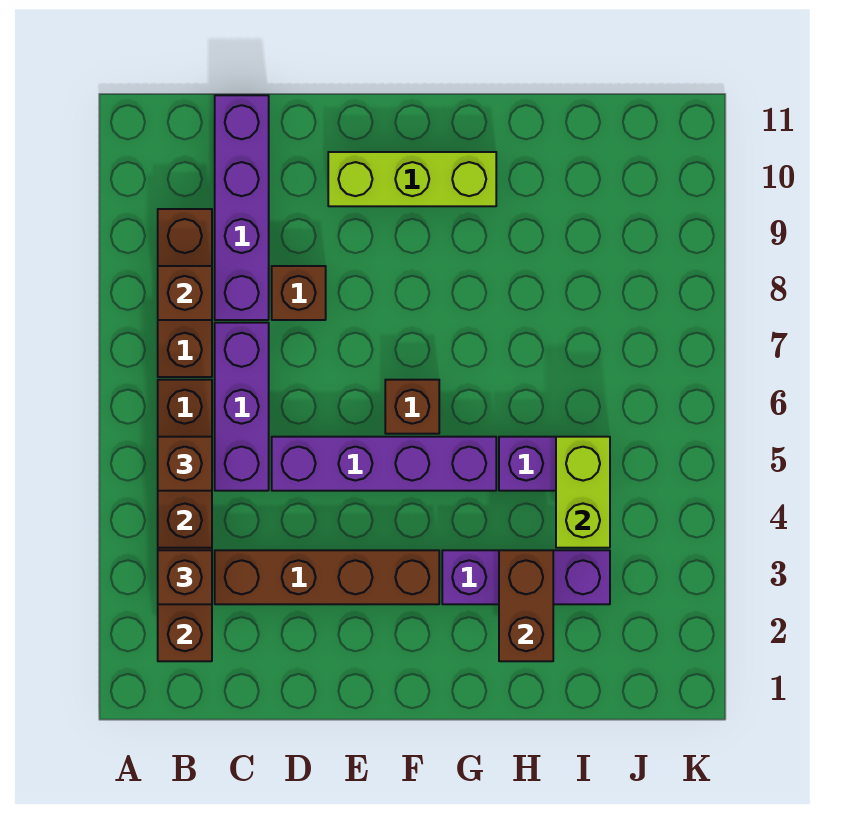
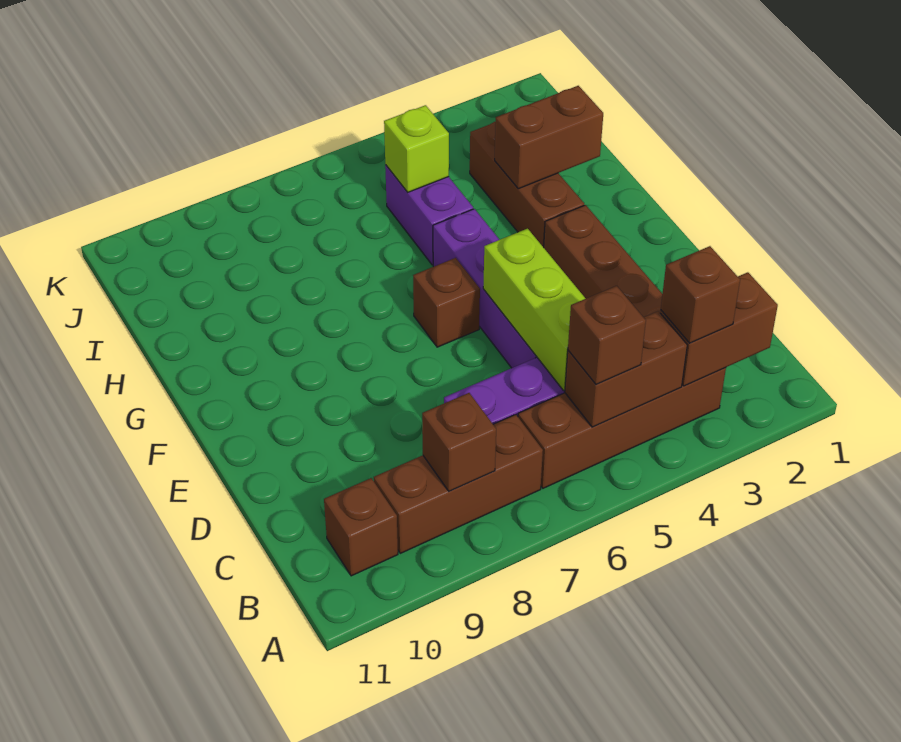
purple 1x4 brick [215,95,269,320] -> none
brown 1x1 brick [272,266,326,320] -> brown 1x1 brick moved to [324,478,398,576]
lime 1x3 brick [328,152,496,206] -> lime 1x3 brick moved to [483,229,586,391]
purple 1x3 brick [442,550,610,604] -> brown 1x3 brick [470,122,584,247]
lime 1x2 brick [556,437,610,548] -> lime 1x1 brick [384,105,449,192]

